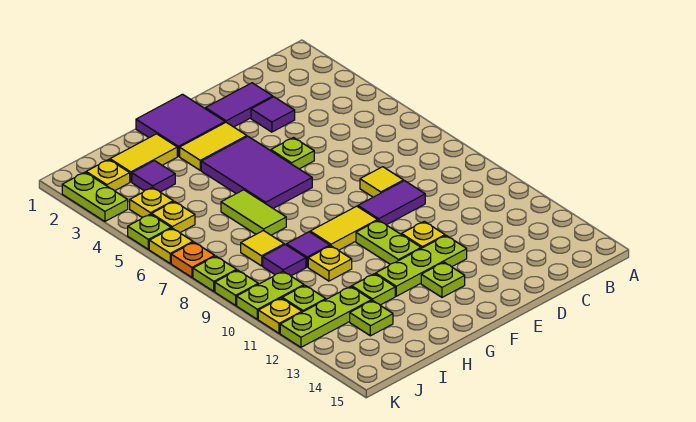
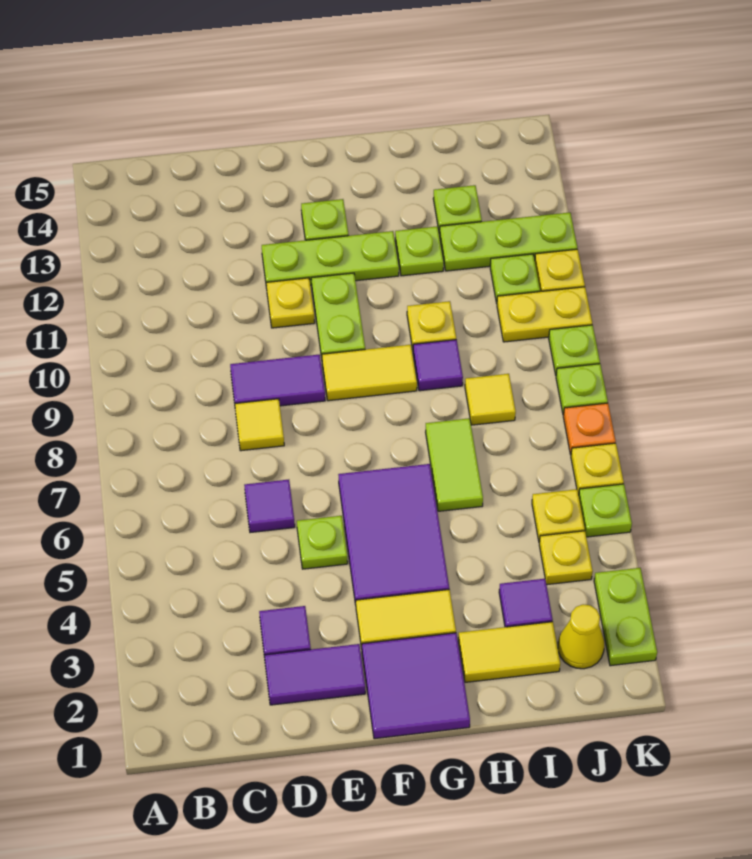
purple 1x1 tile [263,245,306,276] -> purple 1x1 tile moved to [244,480,295,533]
yellow 1x1 plate [86,160,130,191] -> yellow 1x1 cone [558,604,604,669]
lime 1x2 plate [237,271,304,319] -> yellow 1x2 plate [497,287,592,342]

